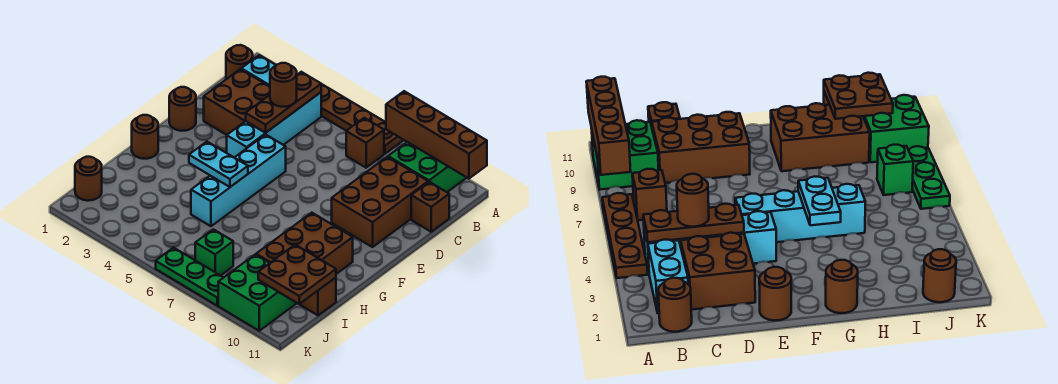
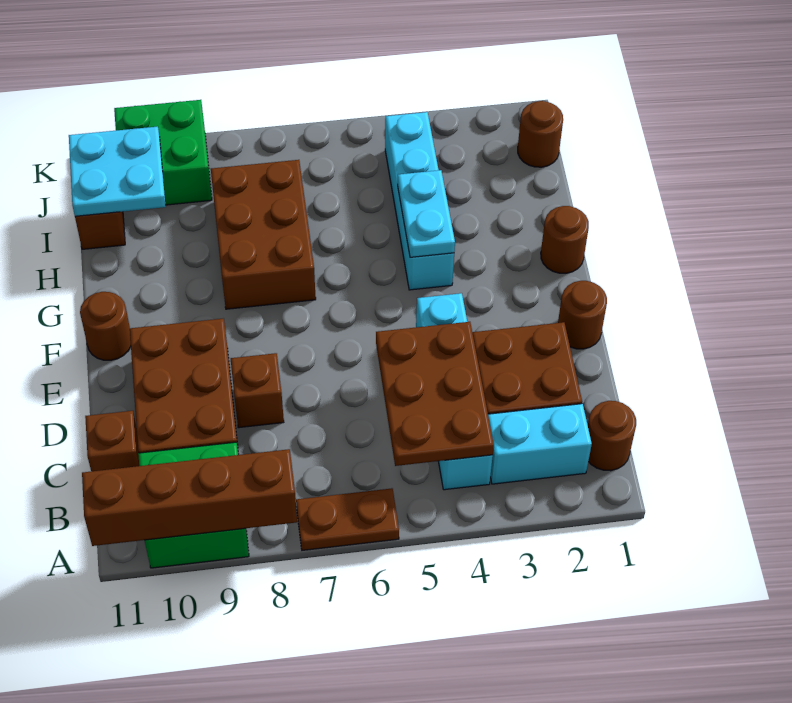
brown 1x4 plate [321,84,403,154] -> brown 1x2 plate [296,488,399,550]
brown 1x3 plate [246,72,321,133] -> brown 2x3 plate [376,322,494,466]
brown 1x1 brick [346,118,384,168] -> brown 1x1 brick moved to [231,353,284,428]
brown 1x1 round brick [270,63,297,107] -> brown 1x1 round brick moved to [80,292,131,360]
cyan 1x4 brick [191,135,286,226] -> cyan 1x4 brick moved to [385,112,454,290]
cyan 1x2 plate [189,142,248,187] -> cyan 1x2 plate turned to [398,170,455,257]
brown 2x3 brick [256,213,353,274] -> brown 2x3 brick moved to [211,160,316,309]
brown 2x2 plate [258,245,336,304] -> cyan 2x2 plate [69,126,166,216]
green 1x1 brick [195,229,233,276] -> none
green 1x3 plate [156,248,223,306] -> none

